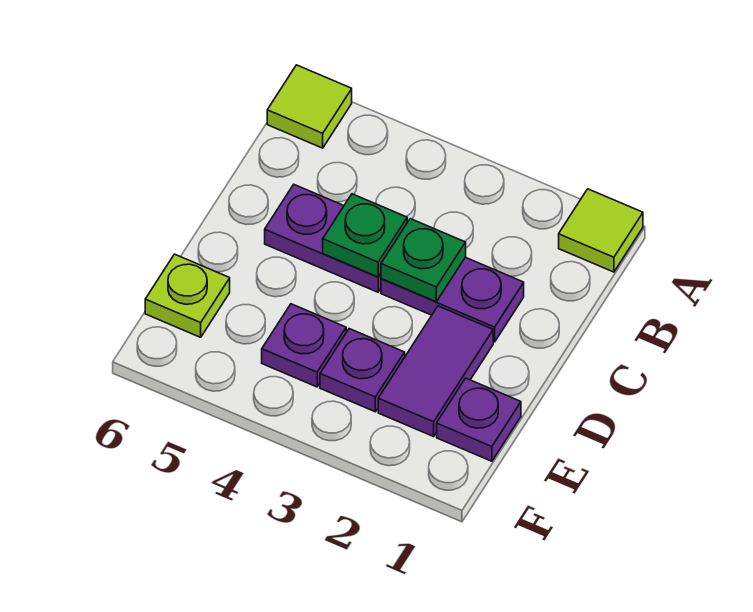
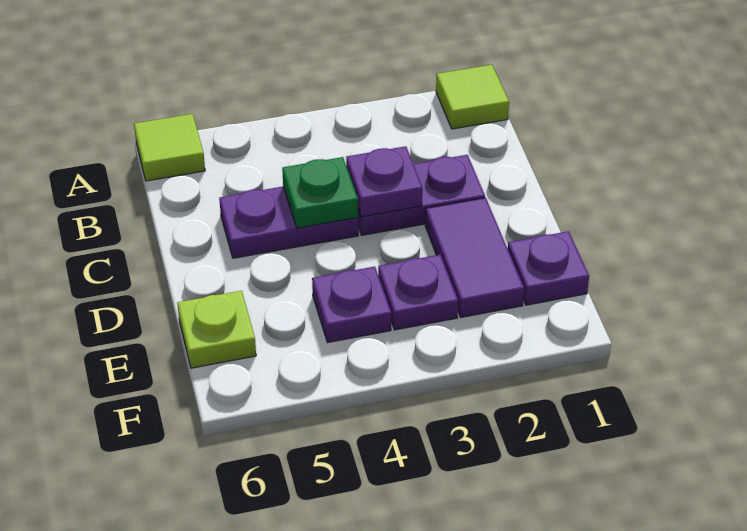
green 1x1 plate [381,219,466,302] -> purple 1x1 plate [346,146,422,217]

